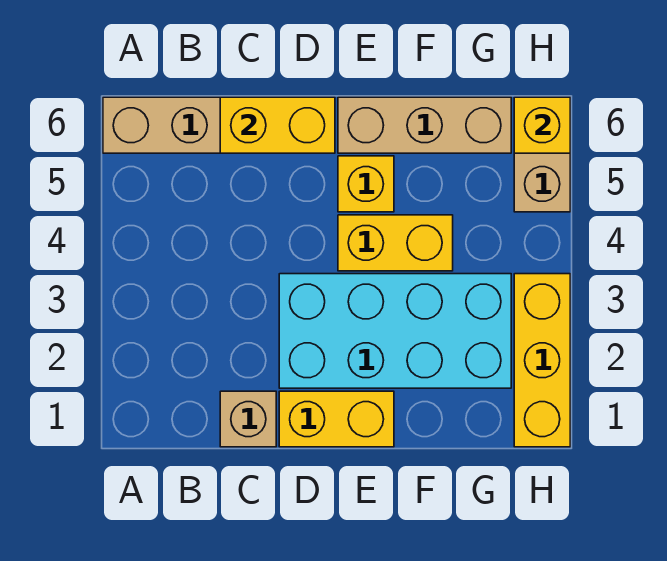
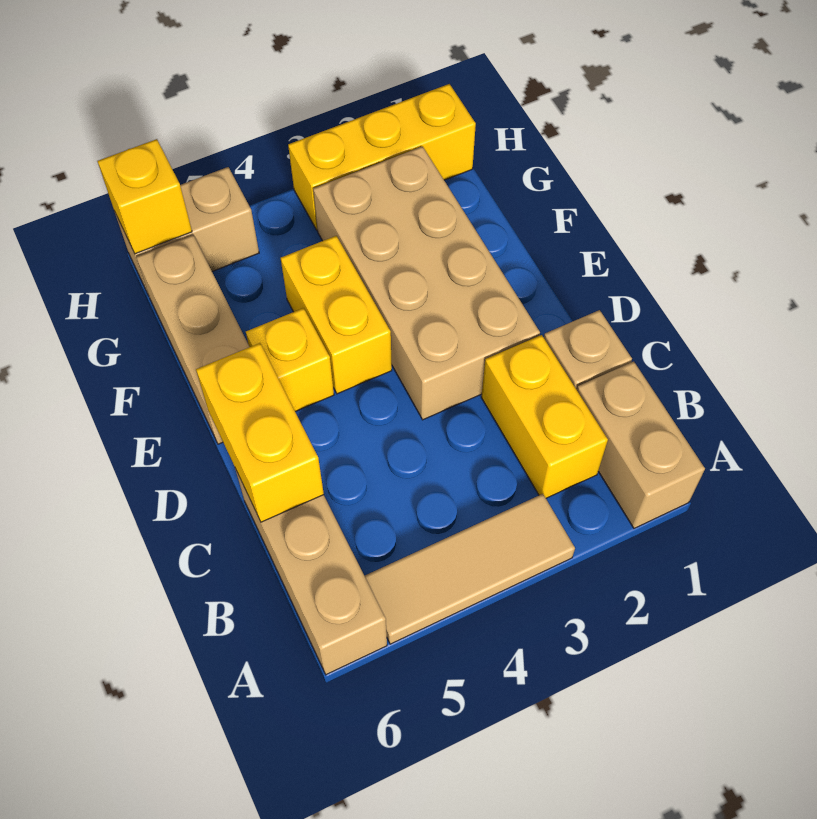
none -> tan 1x2 brick [577,362,705,528]
none -> tan 1x3 tile [365,494,575,644]
yellow 1x2 brick [279,391,394,447] -> yellow 1x2 brick moved to [481,335,608,498]
cyan 2x4 brick [279,274,511,388] -> tan 2x4 brick [313,146,540,420]

